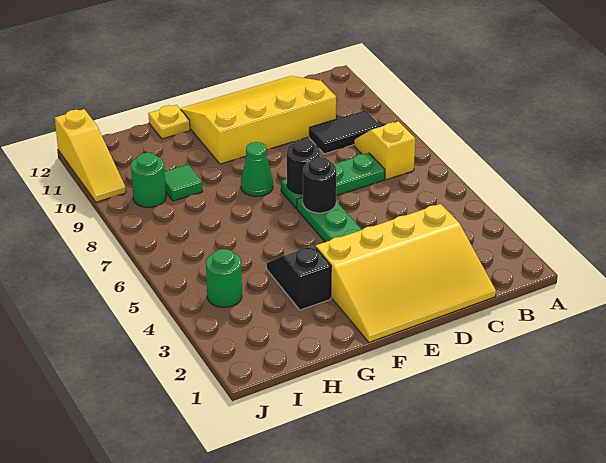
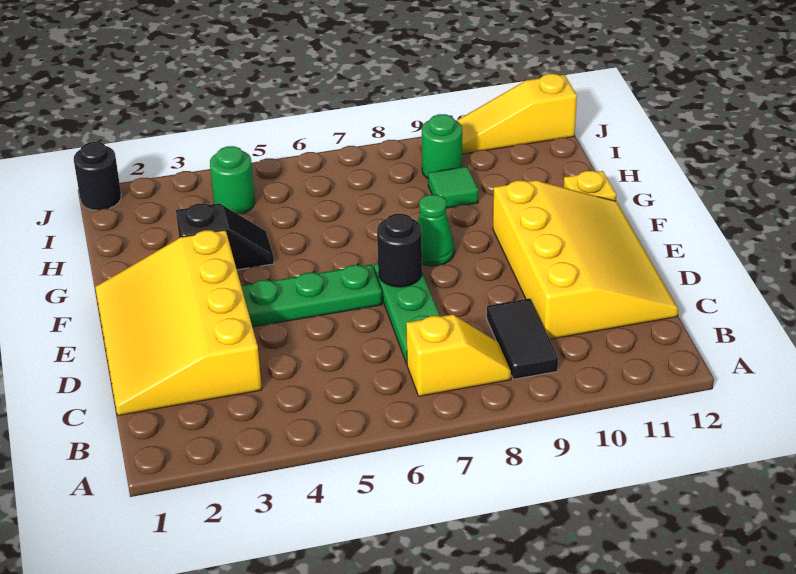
black 1x1 round brick [303,157,336,213] -> black 1x1 round brick moved to [74,142,121,210]

